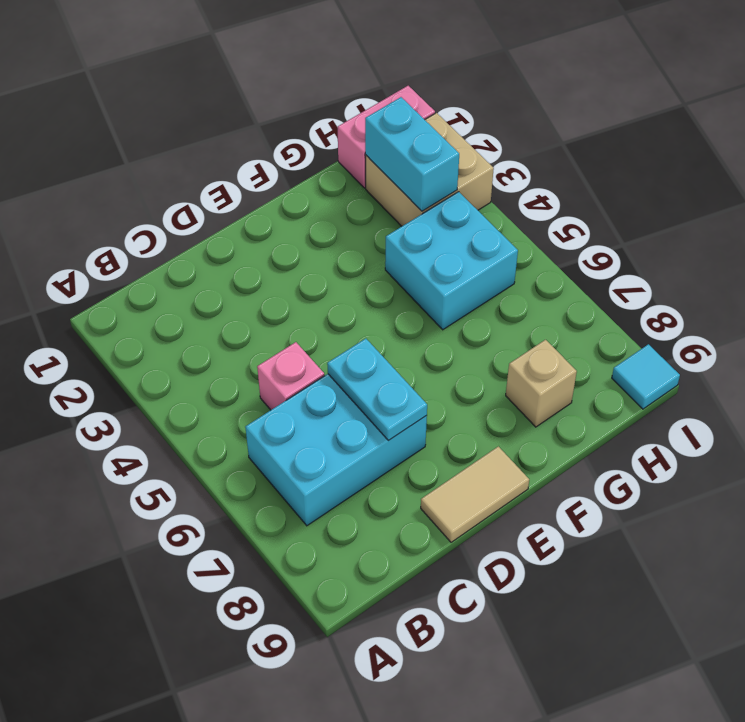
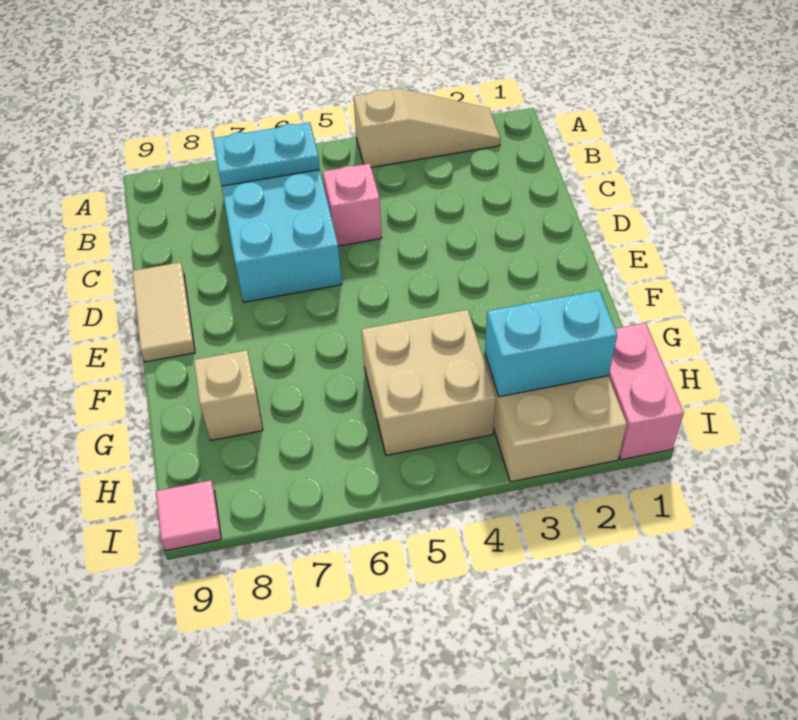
none -> tan 1x3 slope [354,88,501,167]
cyan 1x2 plate [327,339,427,441] -> cyan 1x2 plate moved to [213,122,320,186]
cyan 2x2 brick [385,192,518,330] -> tan 2x2 brick [362,310,496,455]
cyan 1x1 tile [612,344,680,409] -> pink 1x1 tile [156,480,221,551]

